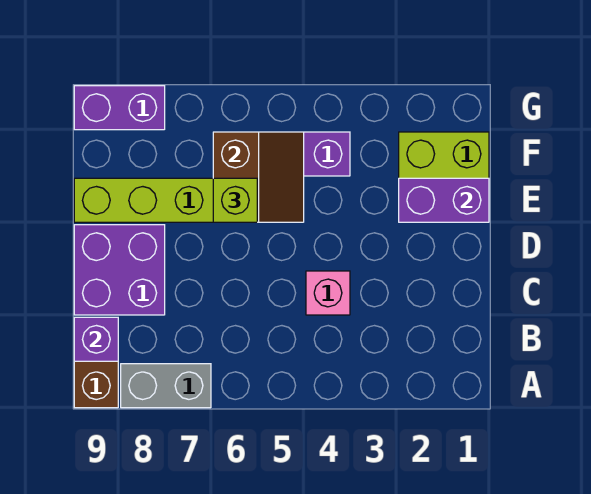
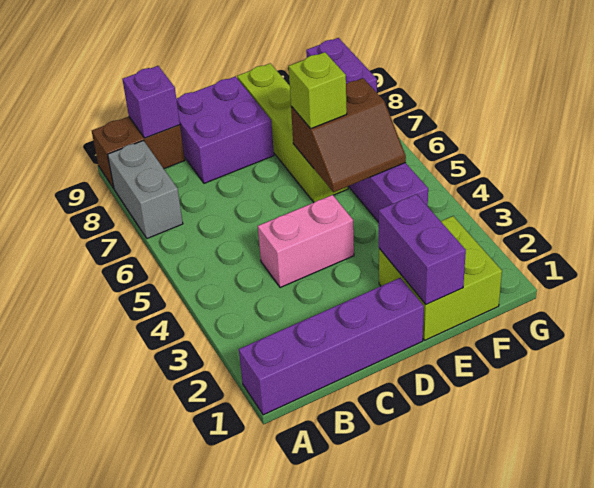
none -> purple 1x4 brick [239,278,424,415]
pink 1x1 brick [306,271,350,315] -> pink 1x2 brick [258,195,354,288]

